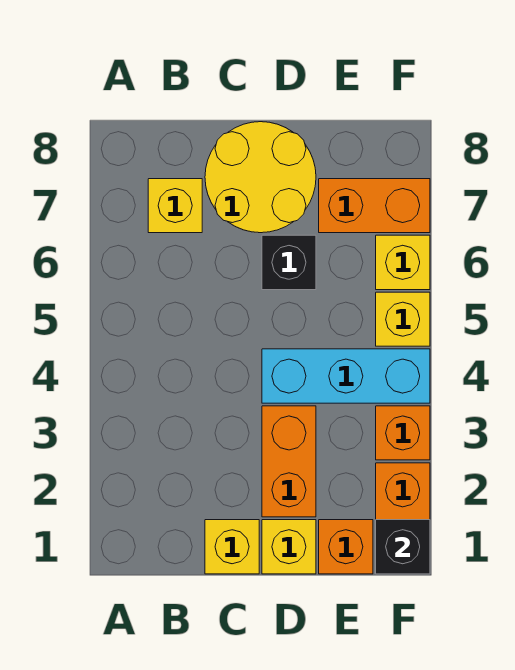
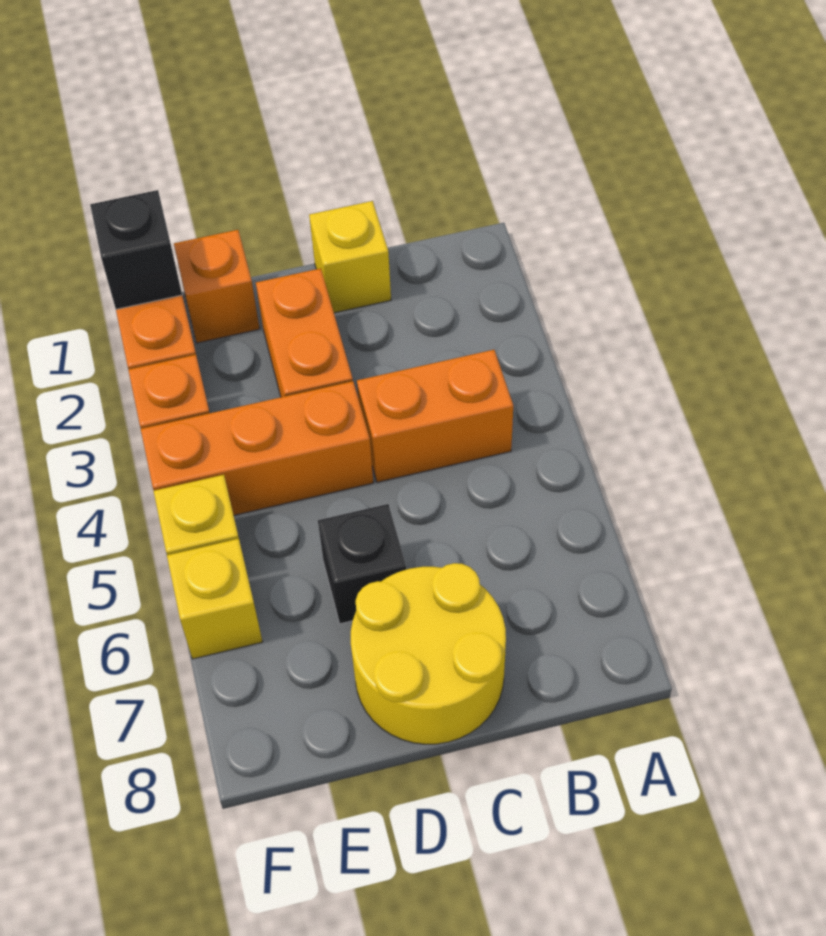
yellow 1x1 brick [148,179,202,233] -> none
yellow 1x1 brick [262,520,316,574] -> none
cyan 1x3 brick [262,349,430,403] -> orange 1x3 brick [141,381,373,515]
orange 1x2 brick [319,179,430,233] -> orange 1x2 brick moved to [357,350,513,482]

